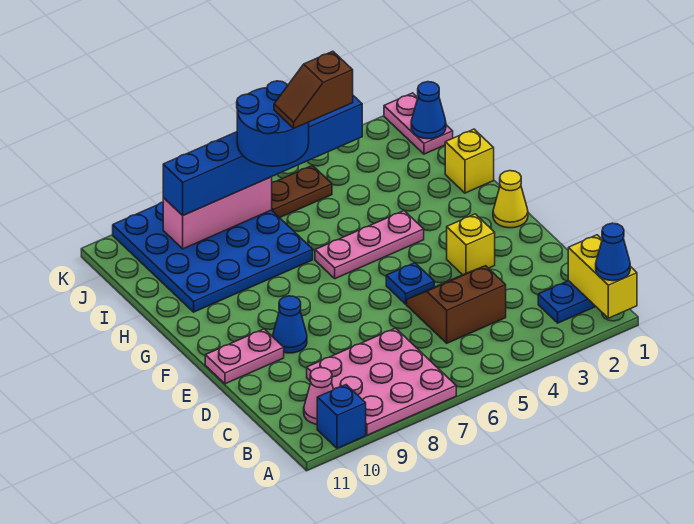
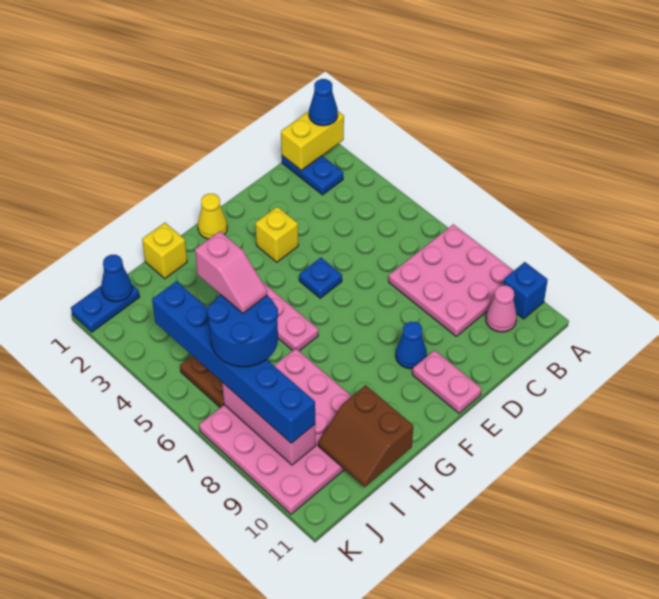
brown 2x2 slope [407,266,506,343] -> brown 2x2 slope moved to [318,385,413,487]
blue 4x4 plate [113,202,313,312] -> pink 4x4 plate [199,348,352,514]
brown 1x2 slope [274,51,353,128] -> pink 1x2 slope [195,231,267,313]
pink 1x2 plate [384,93,453,154] -> blue 1x2 plate [71,285,140,332]

